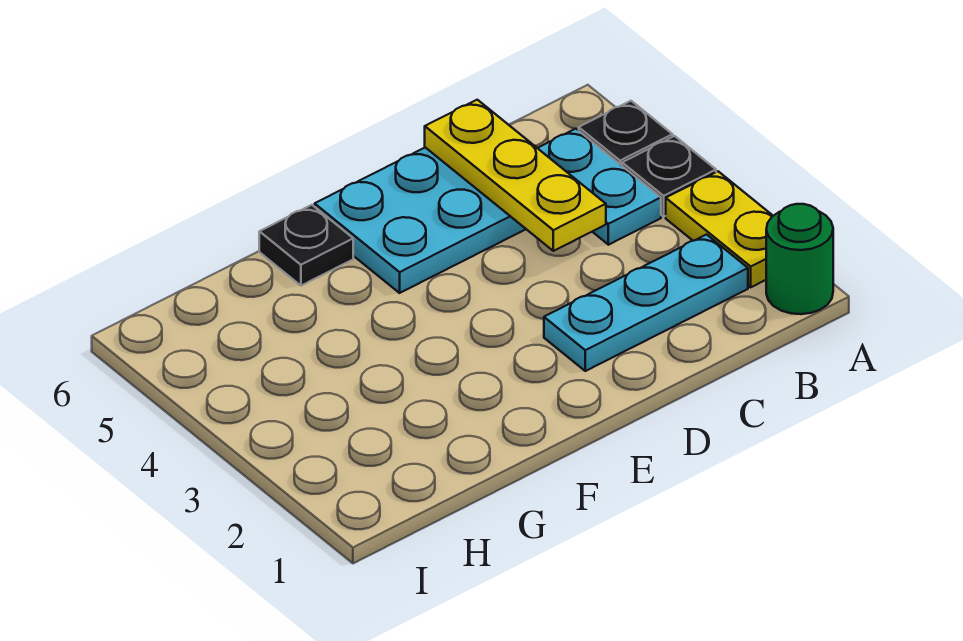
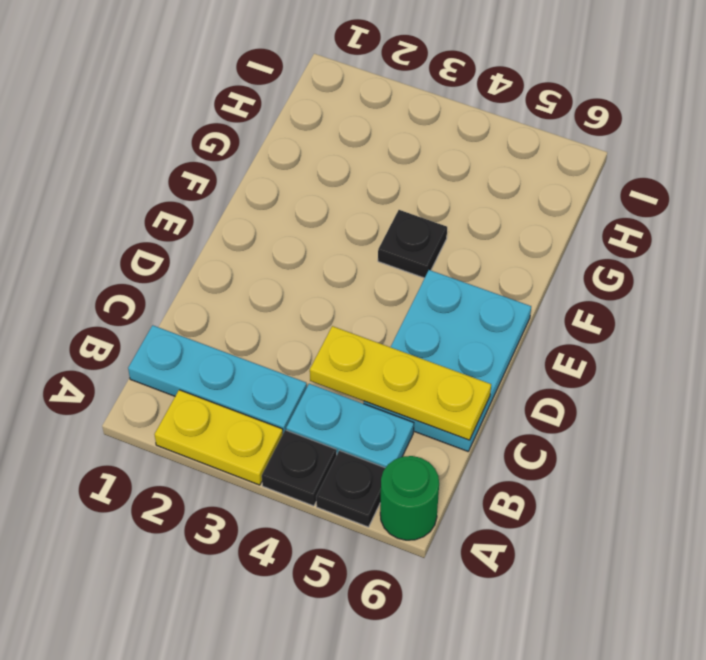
green 1x1 round brick [766,204,833,314] -> green 1x1 round brick moved to [380,456,439,540]
cyan 1x3 plate [544,235,748,371] -> cyan 1x3 plate turned to [128,325,307,433]
black 1x1 plate [259,205,353,286] -> black 1x1 plate moved to [378,210,447,278]

